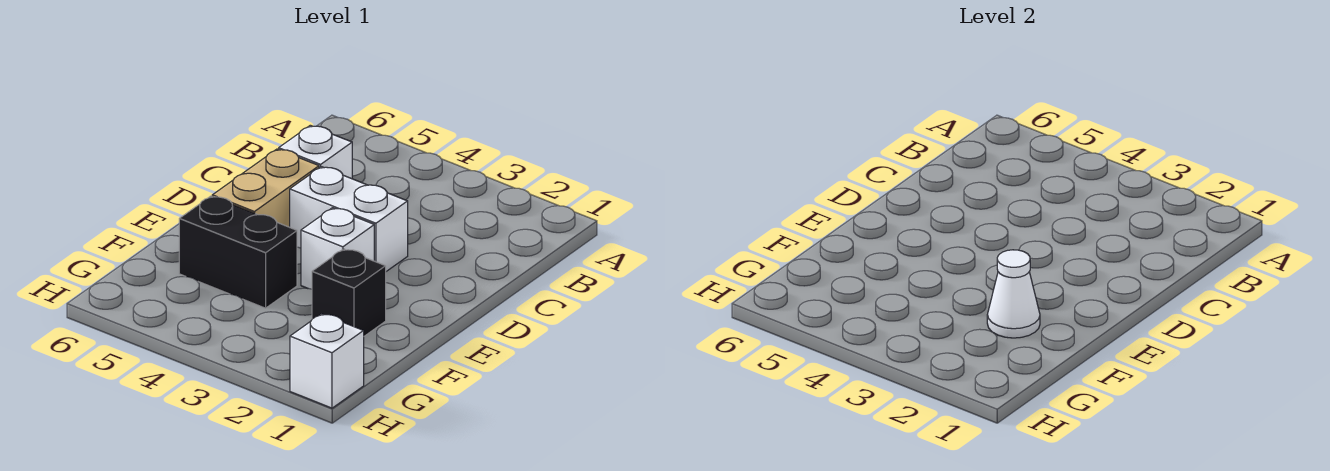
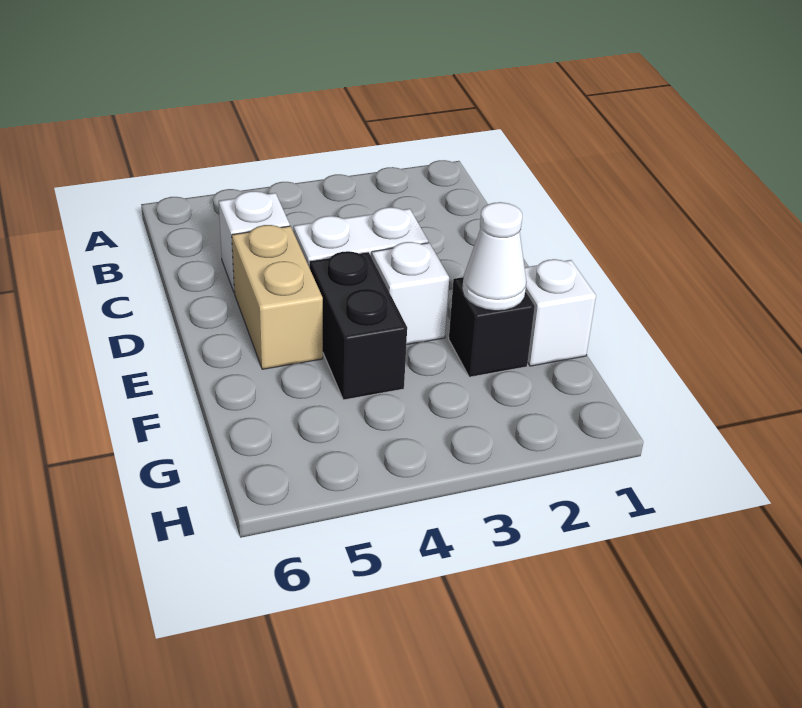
black 1x2 brick [179,196,297,308] -> black 1x2 brick turned to [309,251,407,400]
white 1x1 brick [290,314,364,408] -> white 1x1 brick moved to [525,259,596,366]

